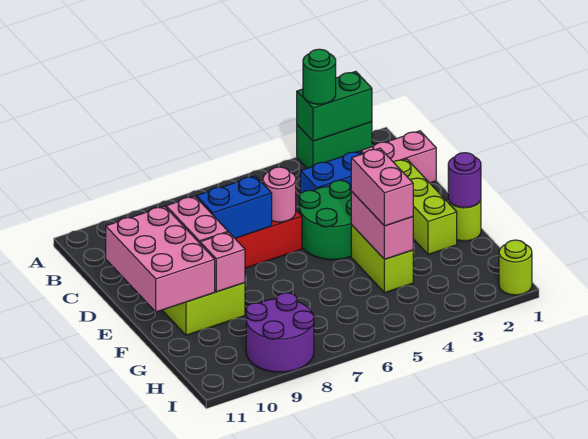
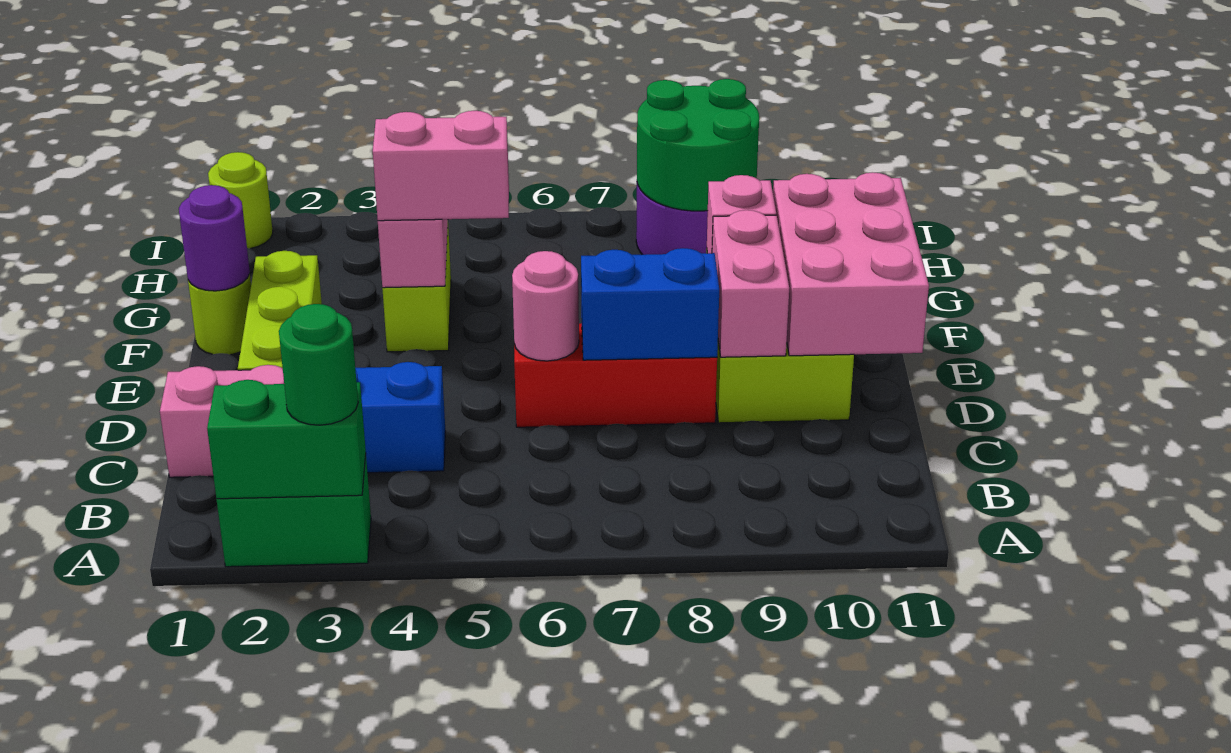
green 2x2 round brick [299,180,352,260] -> green 2x2 round brick moved to [637,79,759,211]
pink 1x2 brick [351,148,413,226] -> pink 1x2 brick turned to [373,111,509,221]

